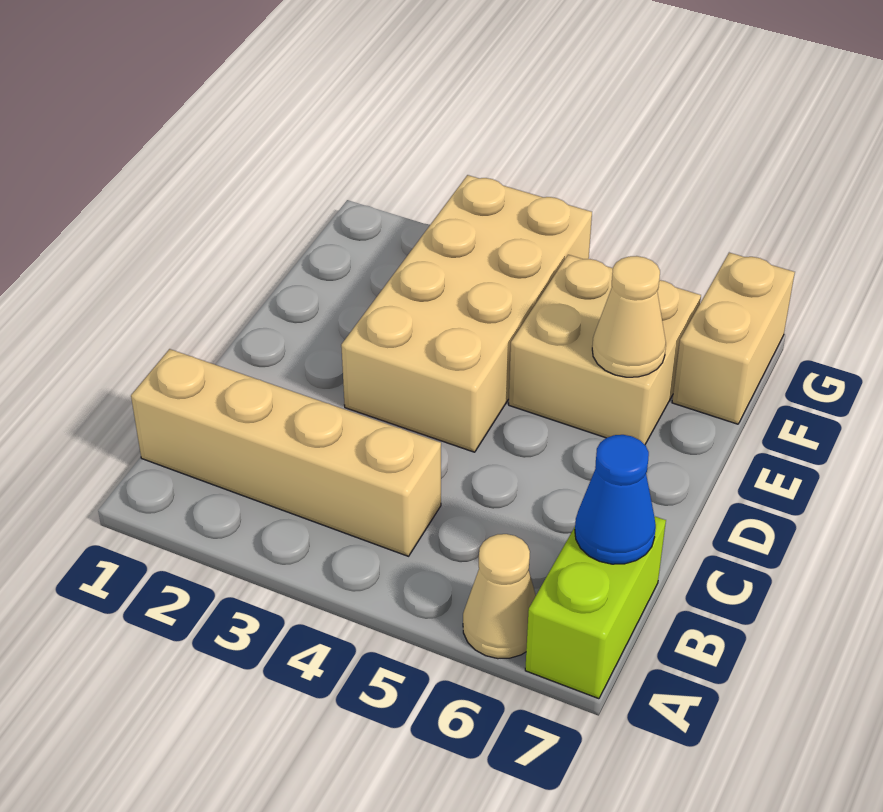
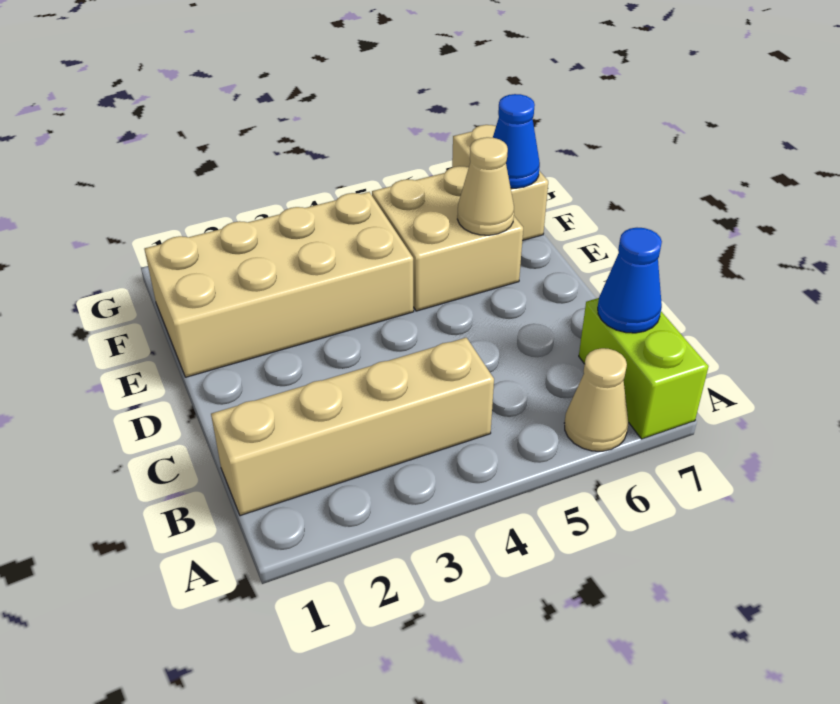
tan 2x4 brick [341,175,592,452] -> tan 2x4 brick turned to [145,192,414,377]
none -> blue 1x1 cone [493,94,540,188]

